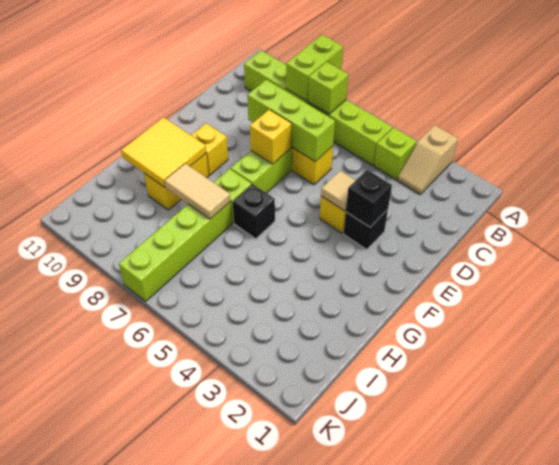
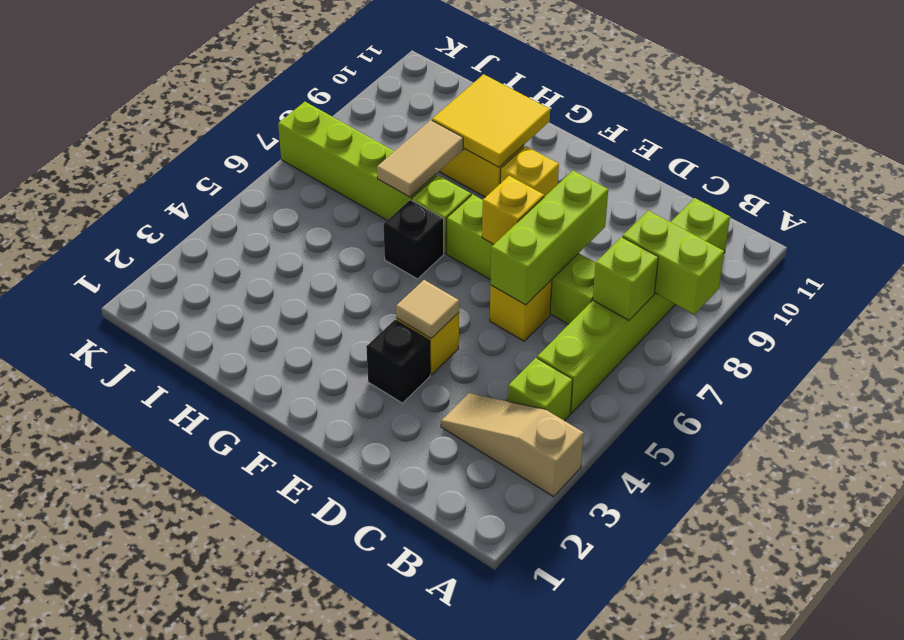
tan 1x2 slope [397,125,458,194] -> tan 1x3 slope [441,393,584,497]
black 1x1 brick [346,170,392,227] -> none

